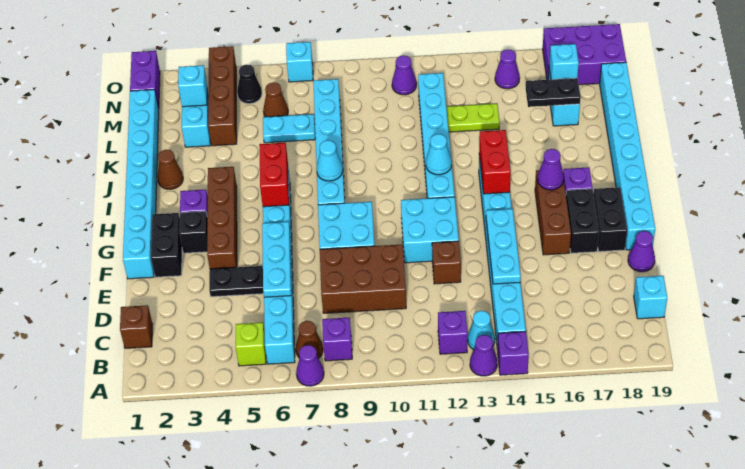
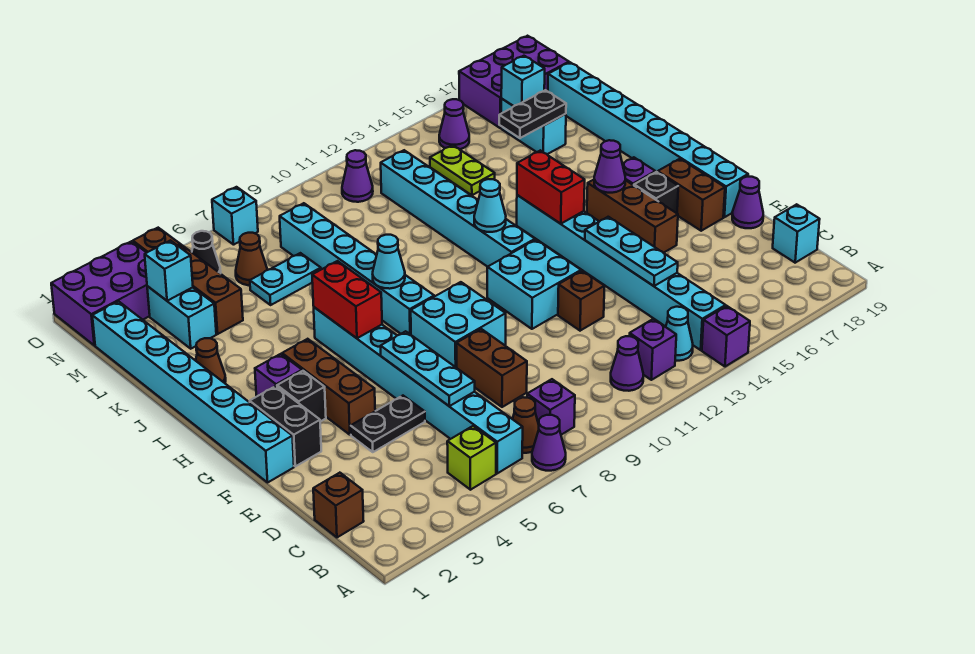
purple 1x1 cone [470,335,497,376] -> purple 1x1 cone moved to [611,336,643,391]
brown 2x3 brick [320,244,406,313] -> brown 1x2 brick [456,329,527,407]
brown 1x4 brick [207,167,237,269] -> brown 1x3 brick [282,339,375,435]
black 1x2 brick [566,189,599,253] -> black 1x1 brick [634,172,678,213]
black 1x2 brick [594,187,627,252] -> brown 1x2 brick [658,159,725,231]
lime 1x2 plate [446,104,500,132] -> lime 1x2 plate turned to [430,145,495,195]
purple 1x2 brick [130,51,160,108] -> purple 2x3 brick [51,241,150,345]

